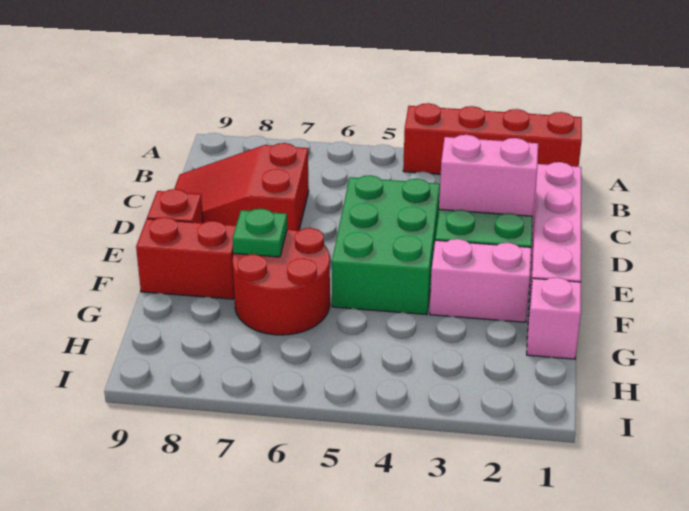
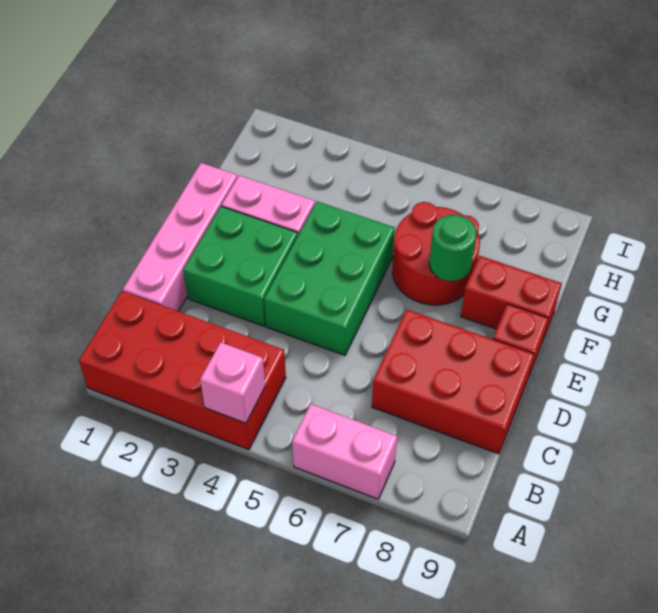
red 1x4 brick [403,103,582,174] -> red 2x4 brick [79,291,286,450]
red 2x3 slope [174,143,309,231] -> red 2x3 brick [372,309,534,454]
pink 1x2 brick [439,135,538,216] -> pink 1x2 brick moved to [292,404,397,499]
green 1x1 plate [232,209,287,257] -> green 1x1 round brick [429,215,477,281]
pink 1x1 brick [527,277,581,359] -> pink 1x1 brick moved to [200,342,265,423]

